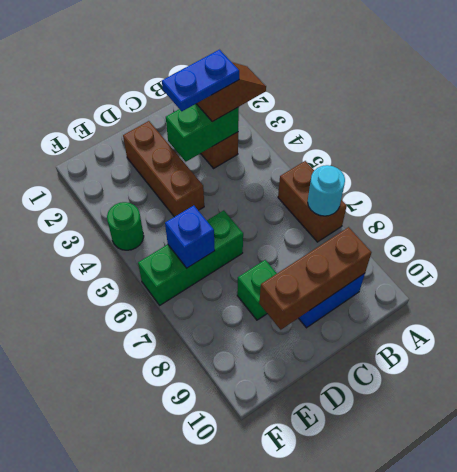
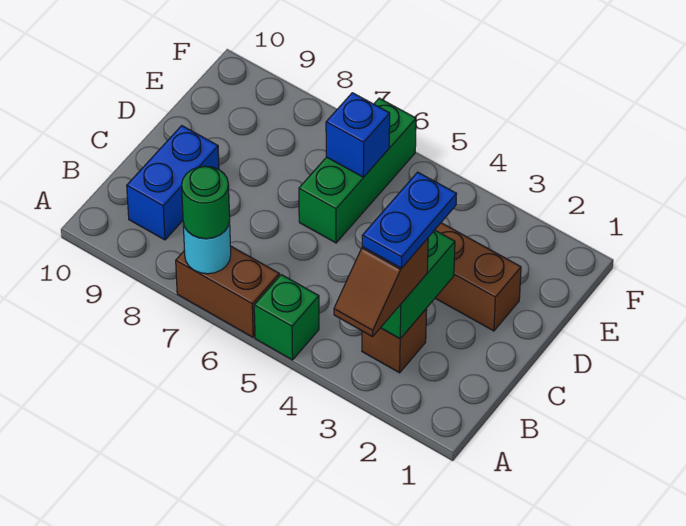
brown 1x3 brick [259,227,371,330] -> none
green 1x1 brick [237,260,277,320] -> green 1x1 brick moved to [254,275,319,360]
green 1x1 round brick [107,202,144,250] -> green 1x1 round brick moved to [182,166,230,239]

